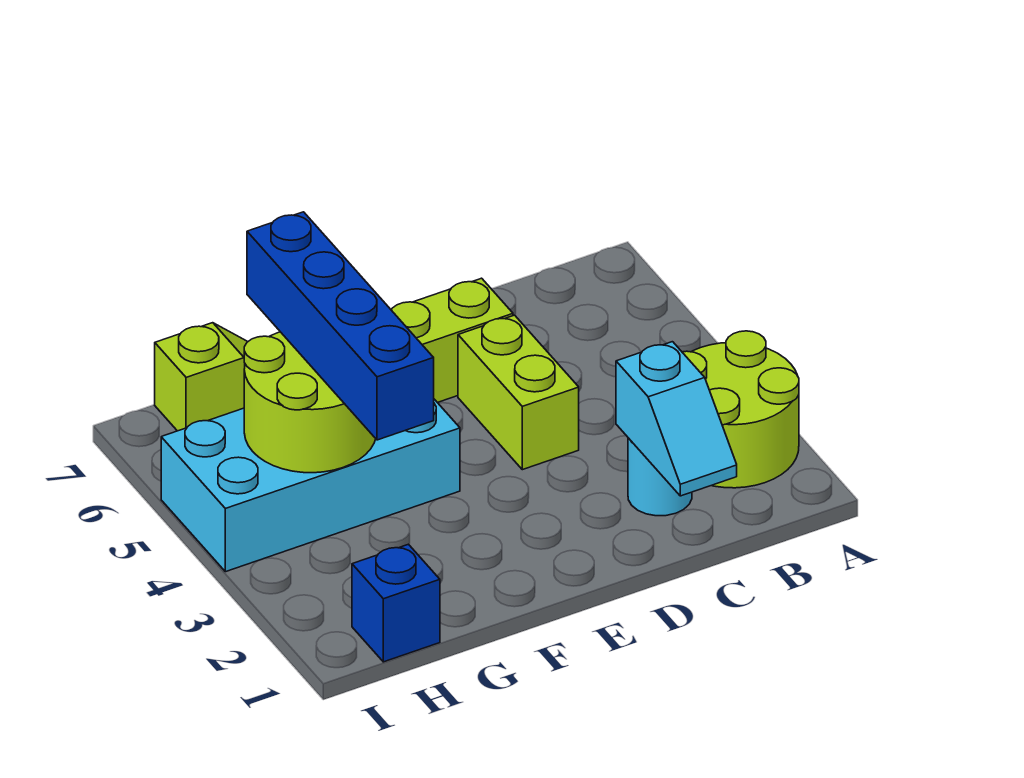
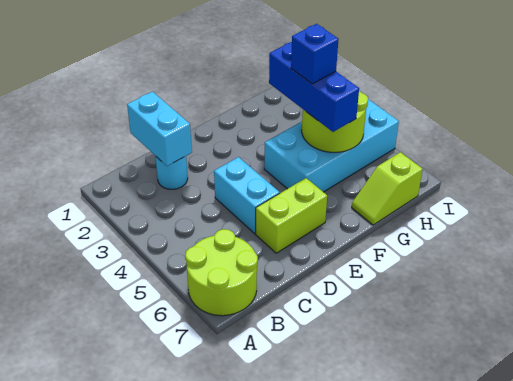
lime 2x2 round brick [682,331,799,488] -> lime 2x2 round brick moved to [185,229,258,316]
cyan 1x2 slope [616,342,737,496] -> cyan 1x2 brick [127,92,192,166]
lime 1x2 brick [458,315,579,470] -> cyan 1x2 brick [214,157,280,234]
blue 1x4 brick [247,212,434,440] -> blue 1x3 brick [269,42,359,132]
blue 1x1 brick [352,544,440,662] -> blue 1x1 brick moved to [291,24,338,84]

